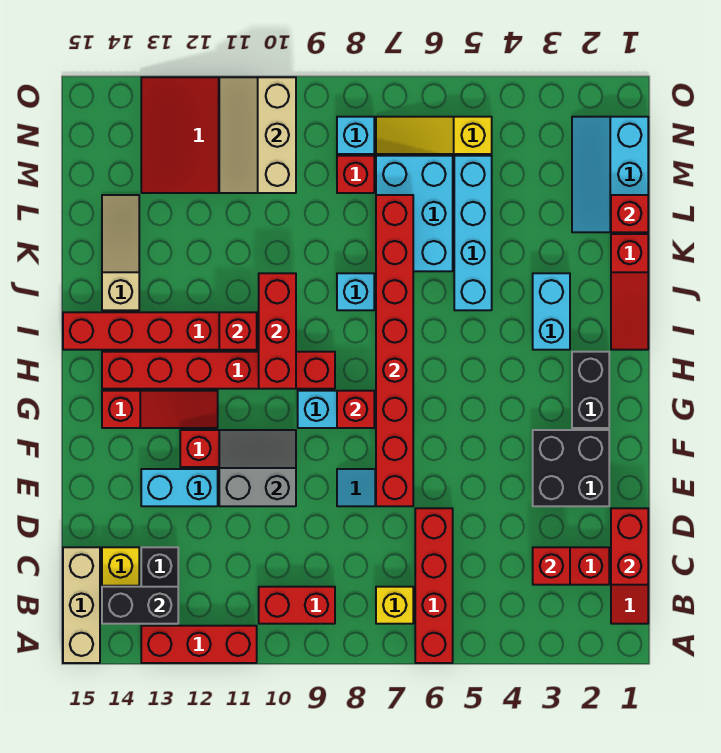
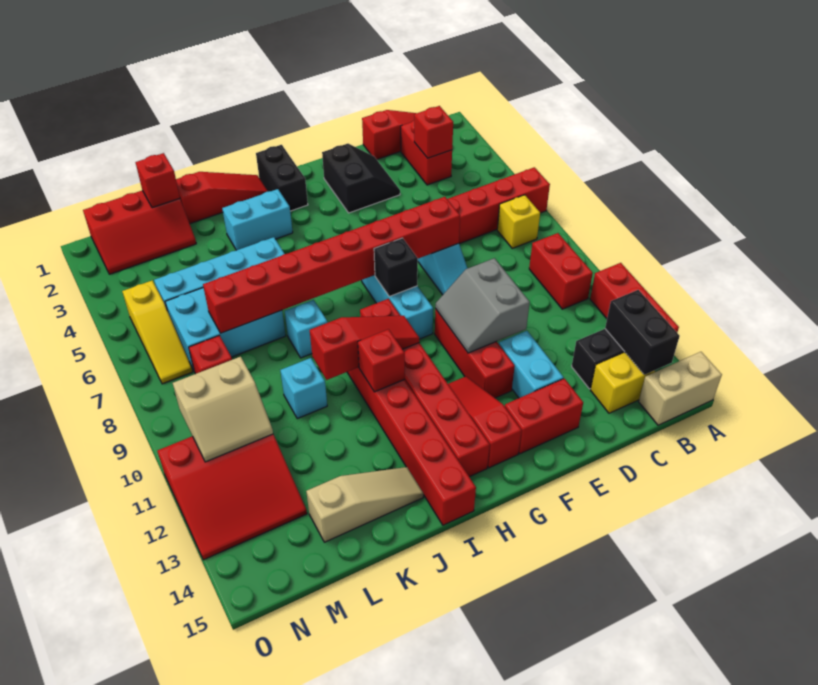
tan 1x3 brick [63,547,100,663] -> tan 1x2 brick [639,352,722,425]
red 1x2 brick [611,508,648,585] -> red 1x2 brick moved to [505,379,583,454]
black 2x2 brick [533,430,609,506] -> black 2x2 slope [322,144,400,213]
black 1x2 brick [572,352,609,428] -> black 1x2 brick turned to [256,145,308,211]
red 1x1 brick [337,391,374,428] -> black 1x1 brick [374,238,418,296]
red 1x3 brick [259,273,296,389] -> red 1x3 slope [310,316,419,380]
tan 1x3 slope [102,195,139,310] -> tan 1x3 slope turned to [306,467,424,542]
cyan 2x3 slope [572,117,648,232] -> red 2x3 slope [83,190,196,274]
tan 2x3 slope [219,77,296,193] -> tan 2x2 slope [173,357,273,462]
cyan 1x1 brick [337,117,374,154] -> cyan 1x1 brick moved to [280,358,327,419]

